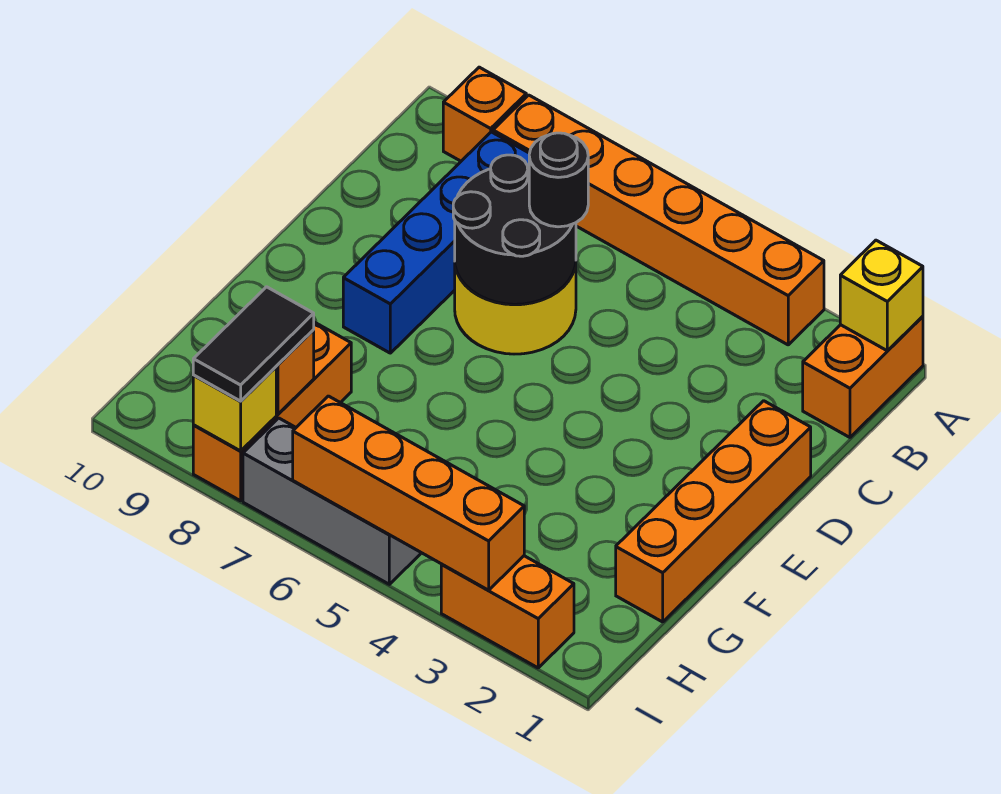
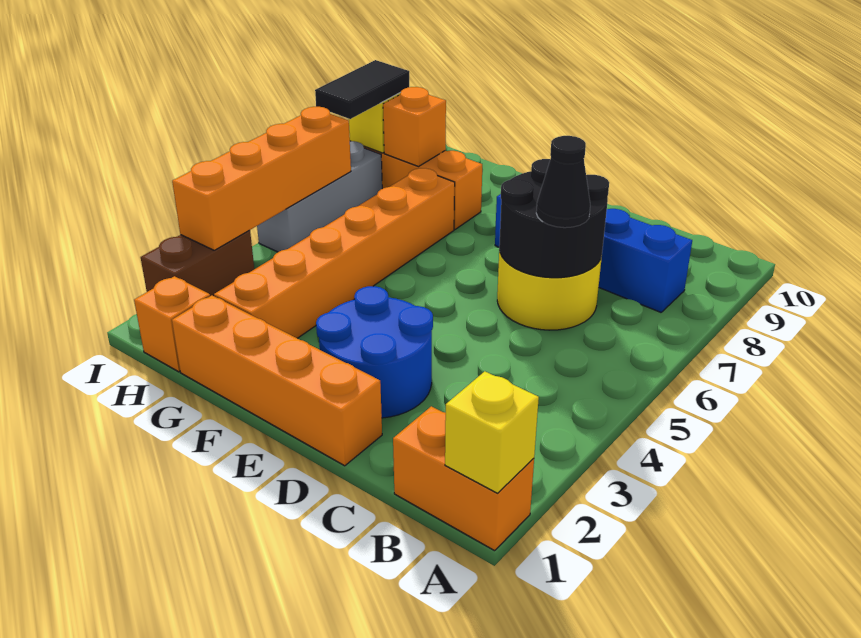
orange 1x6 brick [493,95,824,345] -> orange 1x6 brick moved to [214,168,455,338]
orange 1x1 brick [443,67,526,161] -> orange 1x1 brick moved to [134,276,210,372]
black 1x1 round brick [529,133,588,227] -> black 1x1 cone [536,136,590,228]
none -> blue 2x2 round brick [316,286,433,418]
black 1x2 tile [193,287,314,401] -> black 1x2 tile turned to [315,60,409,119]
orange 1x2 brick [441,556,574,668] -> brown 1x2 brick [141,230,254,296]

